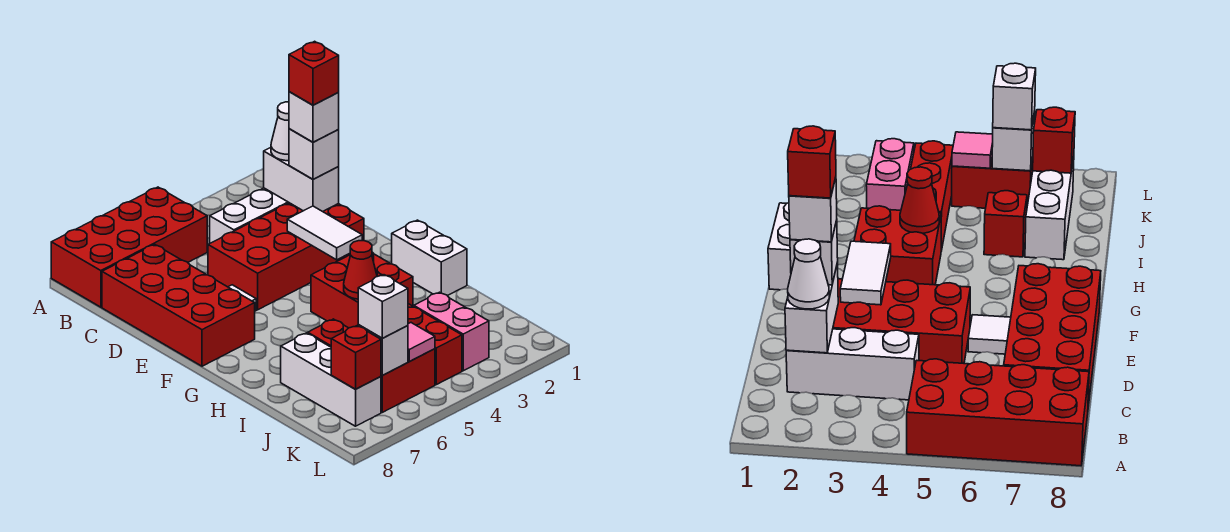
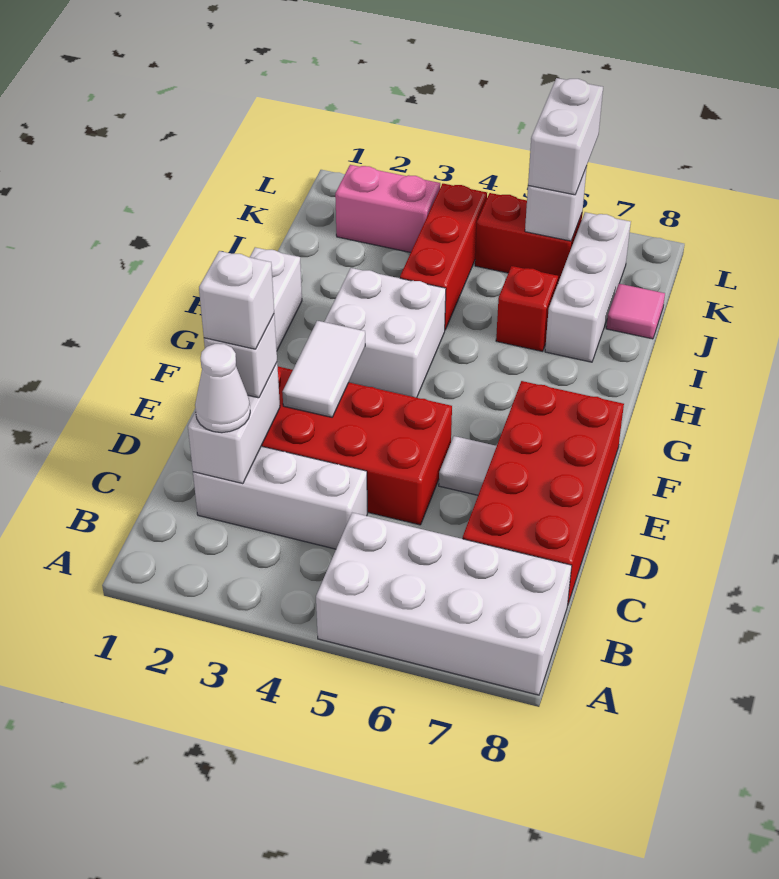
red 2x4 brick [51,187,207,307] -> white 2x4 brick [316,513,572,695]
red 1x1 brick [289,41,339,105] -> none
red 2x2 brick [311,252,413,328] -> white 2x2 brick [325,268,446,398]
red 1x1 cone [344,241,377,299] -> none
pink 1x2 brick [414,292,489,371] -> pink 1x2 brick turned to [335,165,440,252]
pink 1x1 tile [408,323,435,361] -> pink 1x1 tile moved to [606,284,665,339]
white 1x1 brick [358,275,408,338] -> white 1x2 brick [528,78,603,195]
red 1x1 brick [331,326,381,389] -> none

